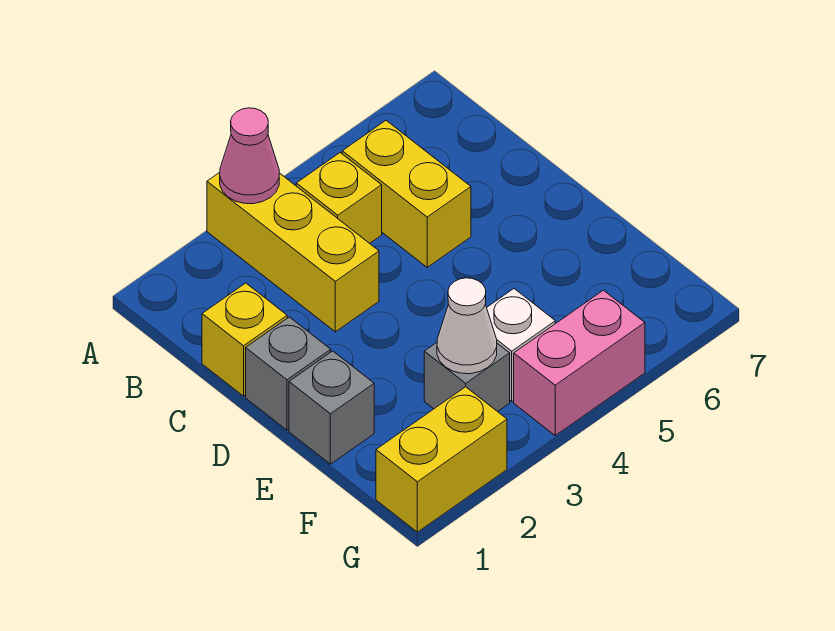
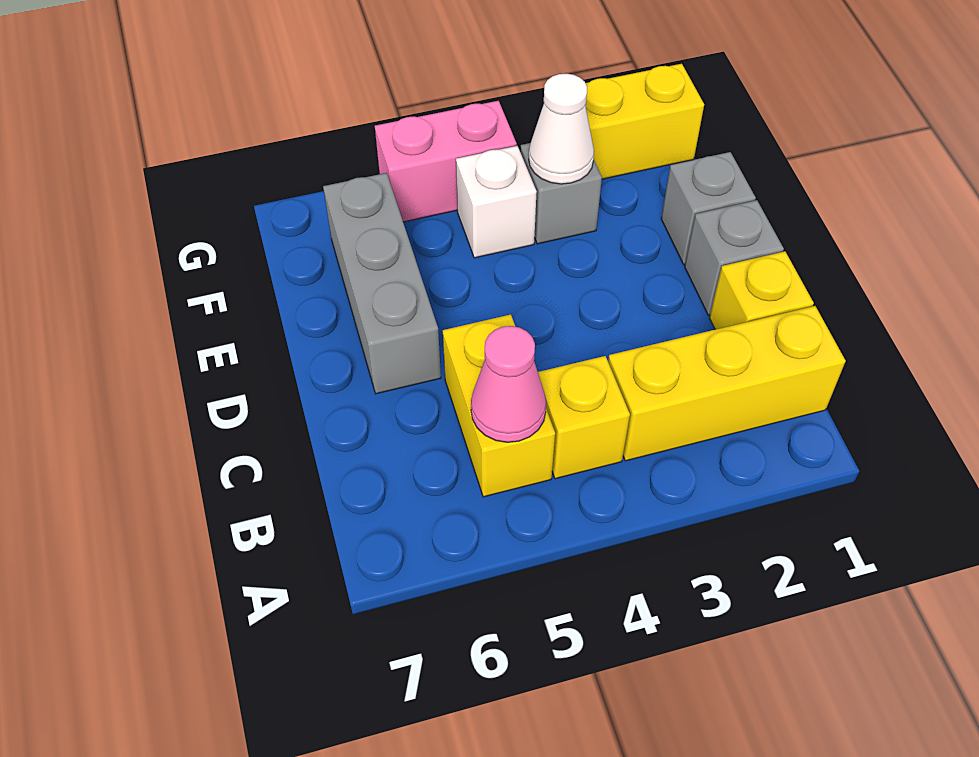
yellow 1x3 brick [207,172,379,332] -> yellow 1x3 brick turned to [608,306,846,461]
pink 1x1 cone [220,108,279,204] -> pink 1x1 cone moved to [471,326,546,442]
none -> grey 1x3 brick [323,173,441,394]

